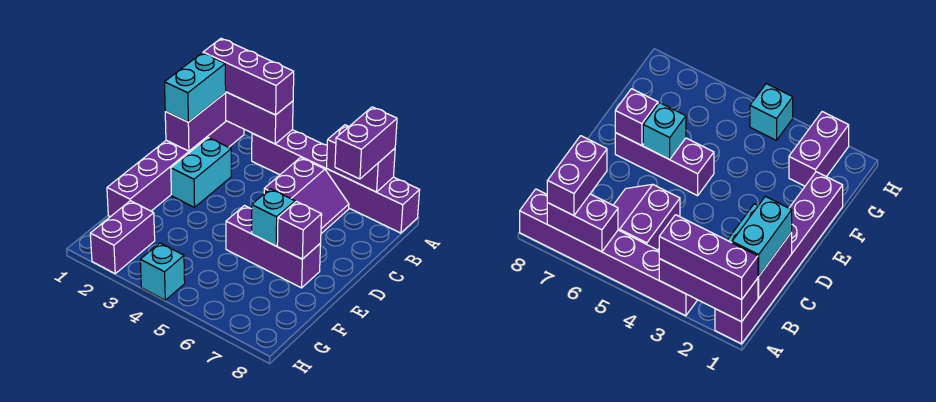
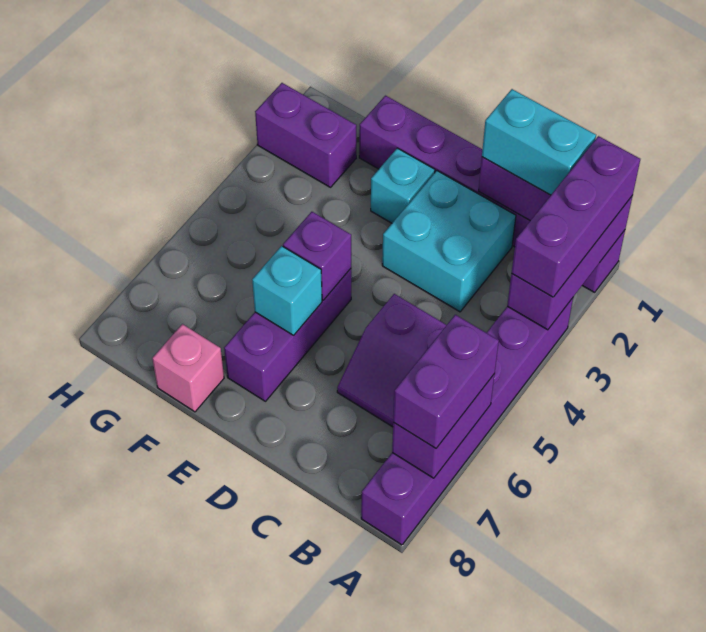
purple 1x2 brick [335,107,397,179] -> purple 1x2 brick turned to [393,315,499,448]
cyan 1x2 brick [171,138,231,207] -> cyan 2x2 brick [382,171,516,312]
purple 1x1 brick [277,202,322,259] -> purple 1x1 brick moved to [283,212,351,300]
none -> pink 1x1 brick [152,324,224,412]
cyan 1x1 brick [140,243,185,300] -> cyan 1x1 brick moved to [371,148,435,223]

